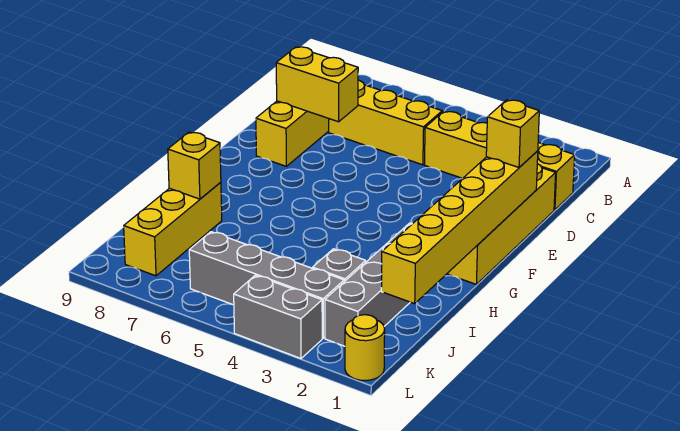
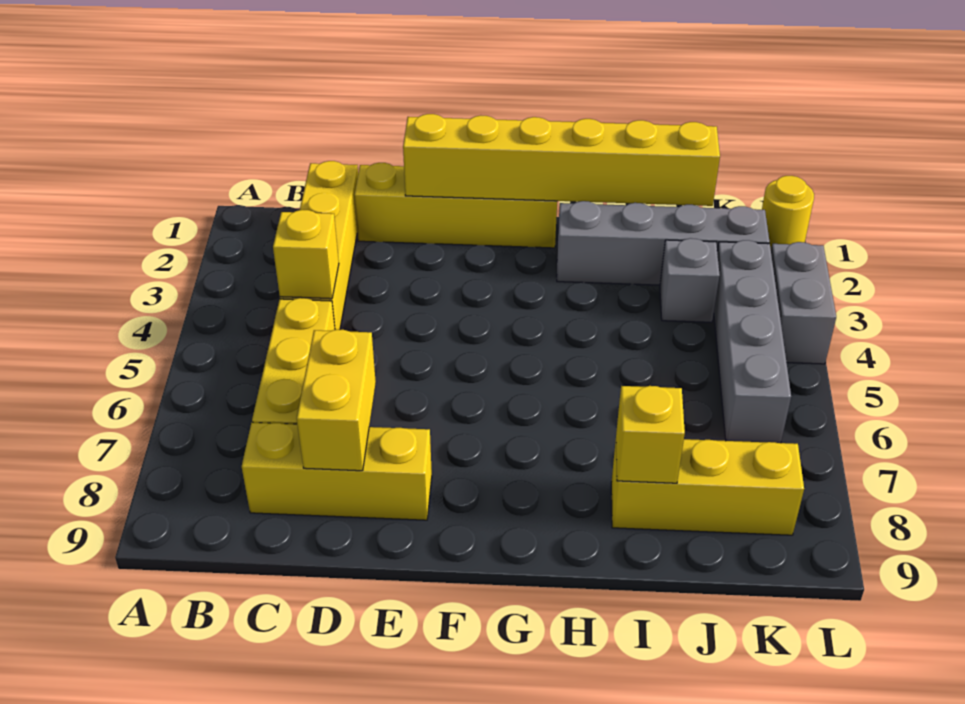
yellow 1x1 brick [486,100,539,167] -> yellow 1x1 brick moved to [273,210,339,299]

